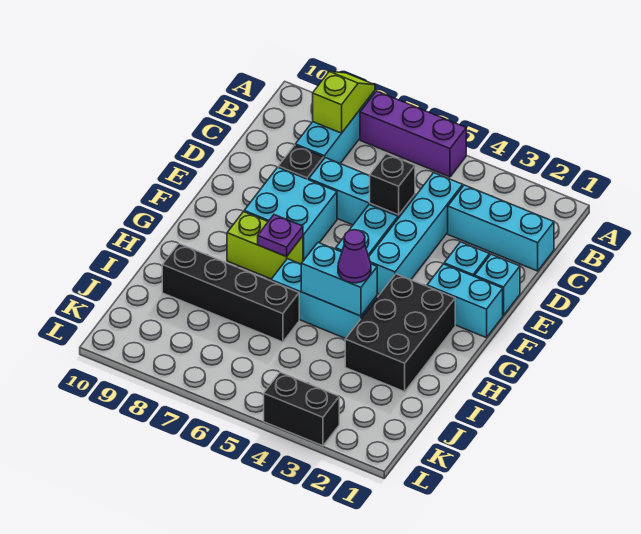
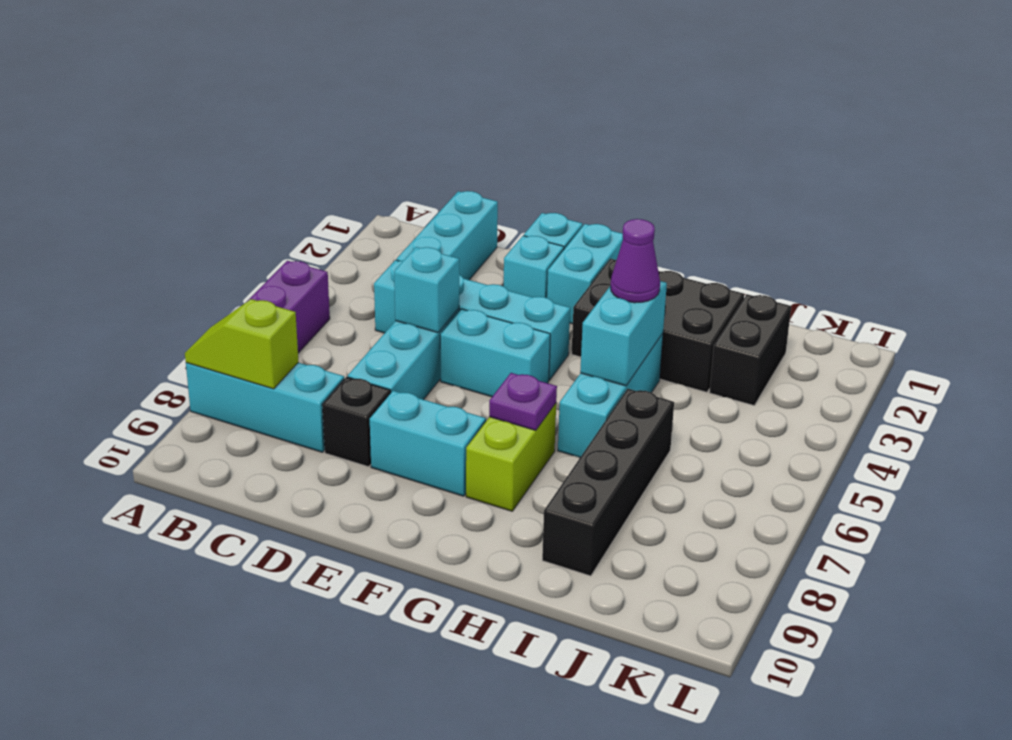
black 1x1 brick [370,154,415,215] -> cyan 1x1 brick [394,247,459,333]
cyan 2x2 brick [244,167,337,261] -> cyan 1x2 brick [370,391,486,496]
black 1x2 brick [264,372,339,446] -> black 1x2 brick moved to [709,294,791,406]

